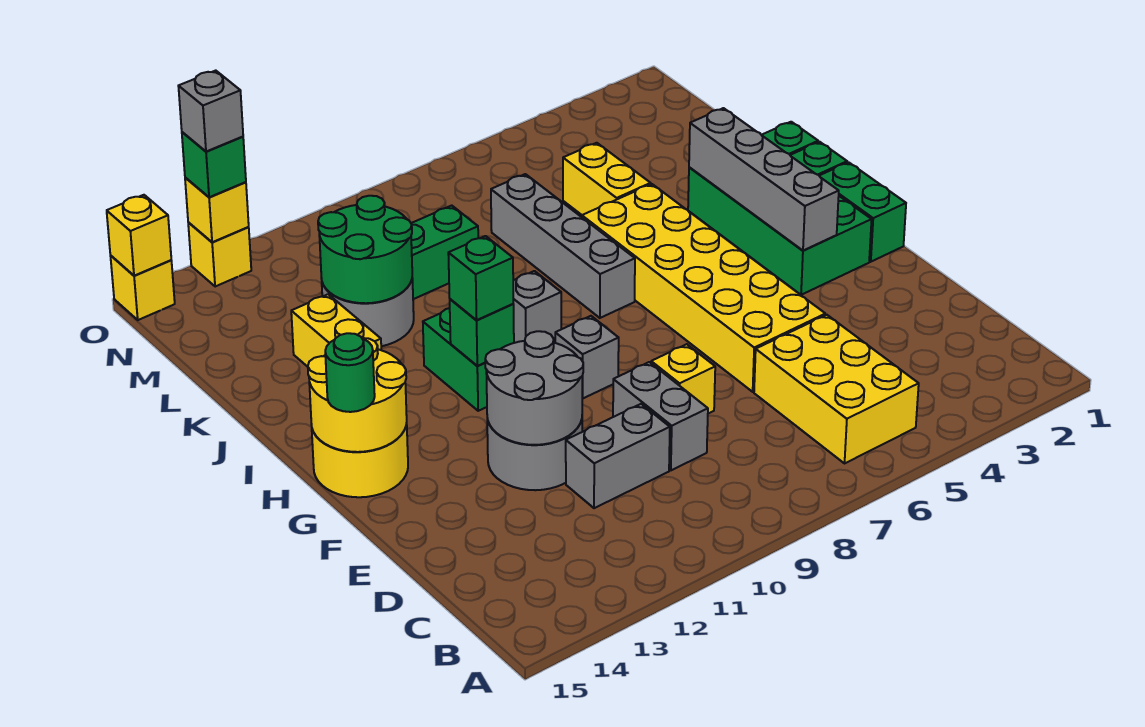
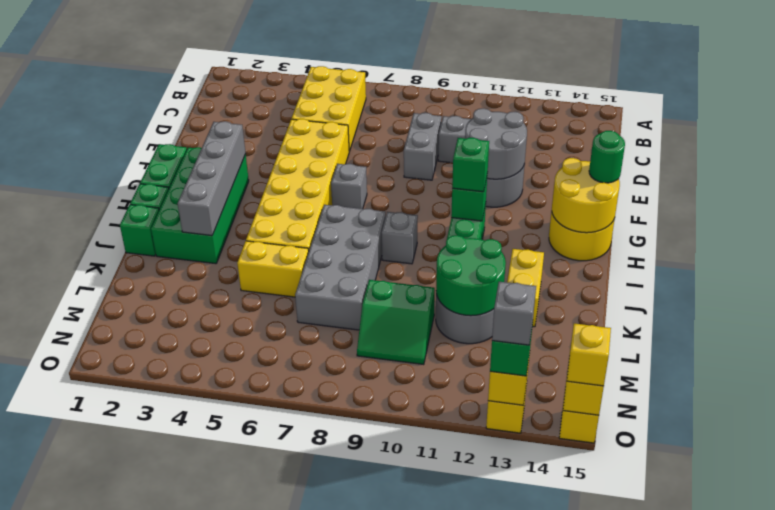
yellow 1x1 brick [651,344,715,414] -> yellow 1x1 brick moved to [567,323,611,386]
grey 1x1 brick [555,316,619,398] -> grey 1x1 brick moved to [331,164,367,209]
grey 1x4 brick [491,174,635,318] -> grey 2x4 brick [295,205,386,330]
yellow 1x2 brick [563,143,651,215] -> yellow 1x2 brick turned to [237,241,309,297]

